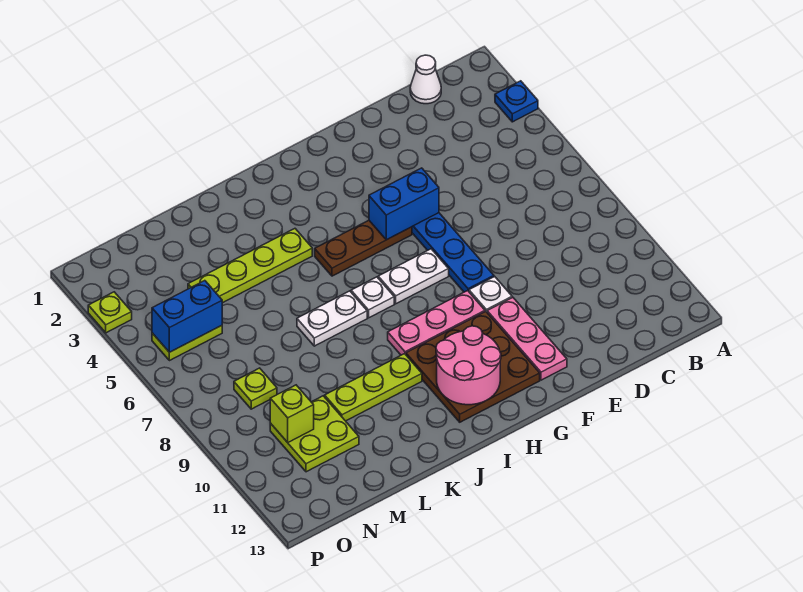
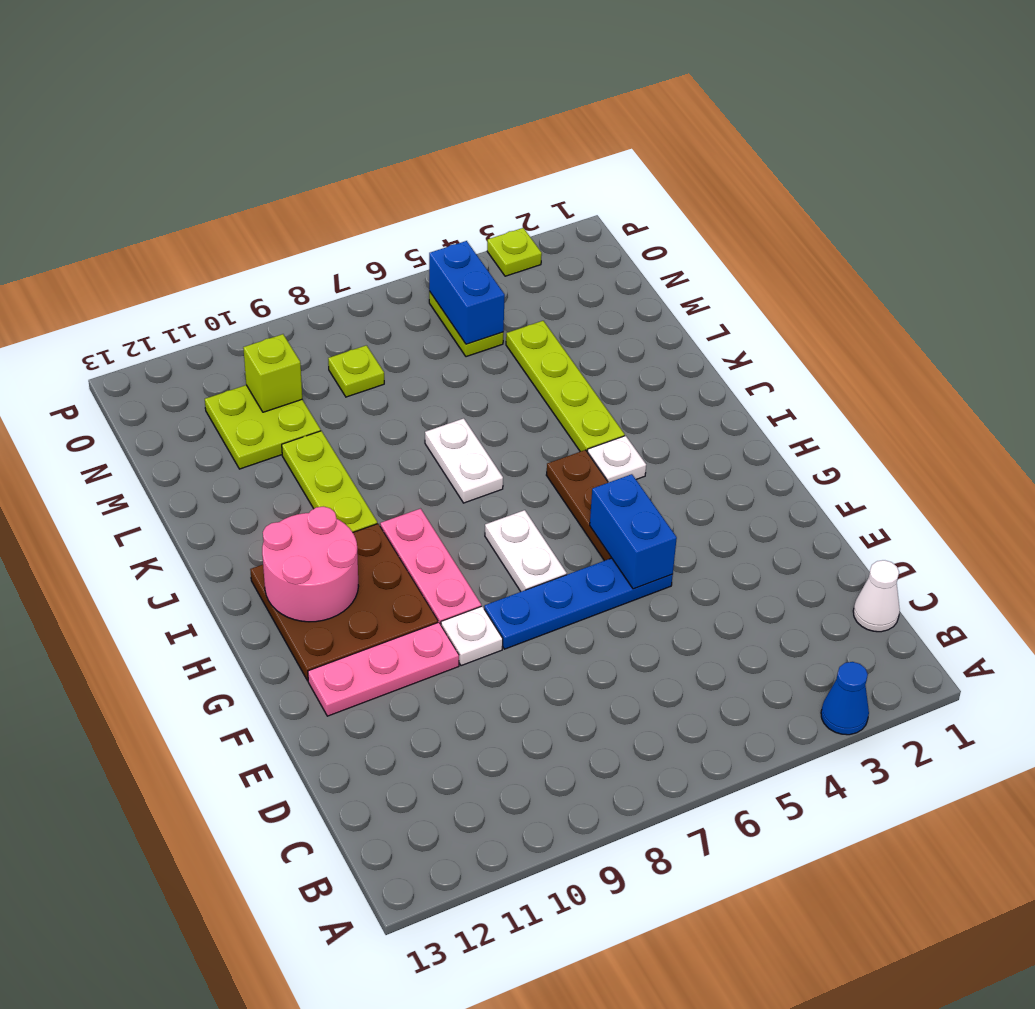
blue 1x1 plate [495,81,538,122] -> blue 1x1 cone [821,662,869,735]
white 1x1 plate [351,277,394,318] -> white 1x1 plate moved to [587,436,646,482]

